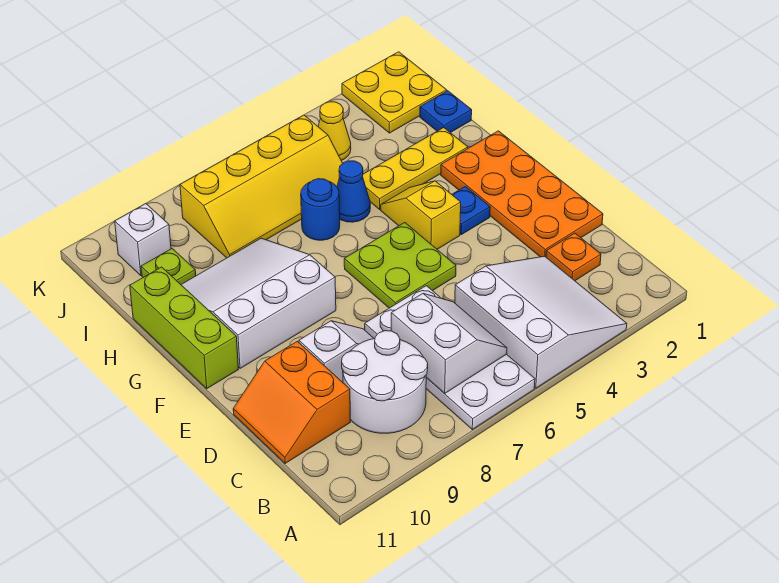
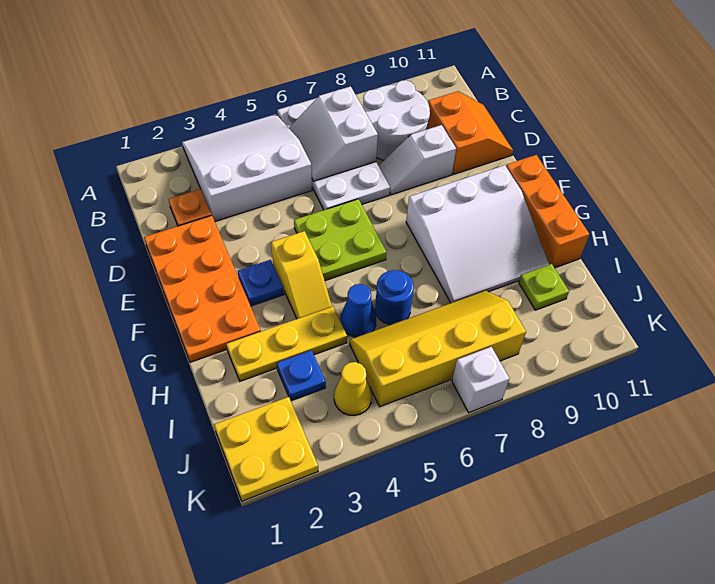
white 3x3 slope [455,256,627,388] -> white 3x3 slope turned to [182,114,312,221]
lime 1x3 brick [130,267,238,389] -> orange 1x3 brick [506,155,589,268]
blue 1x1 plate [420,91,472,133] -> blue 1x1 plate moved to [277,350,326,401]
white 1x1 brick [115,204,171,276] -> white 1x1 brick moved to [452,347,509,413]

